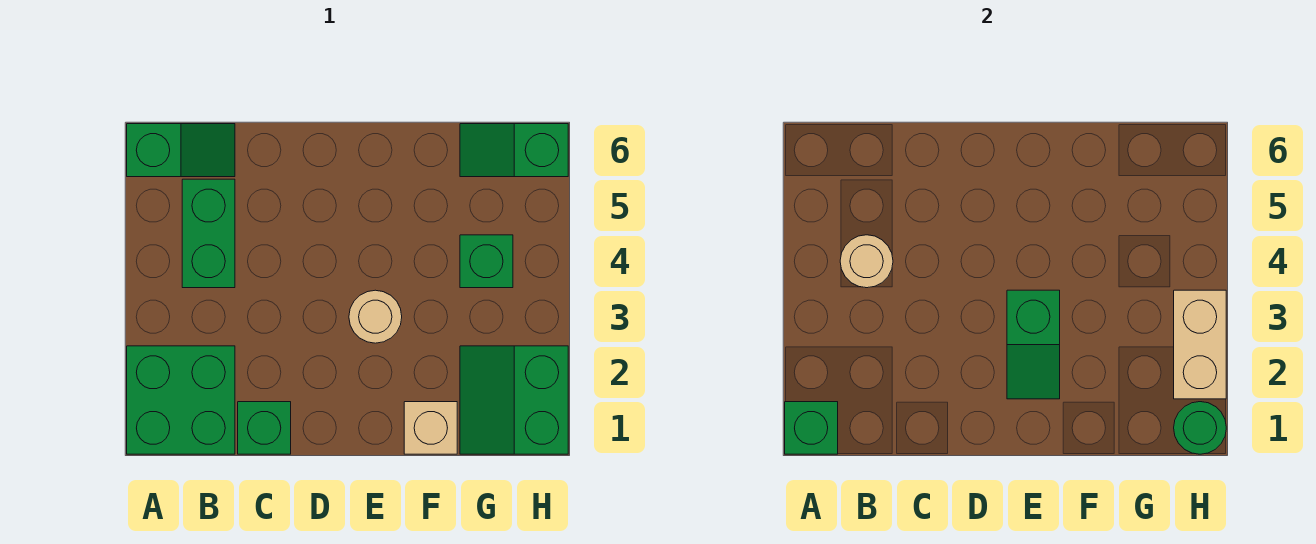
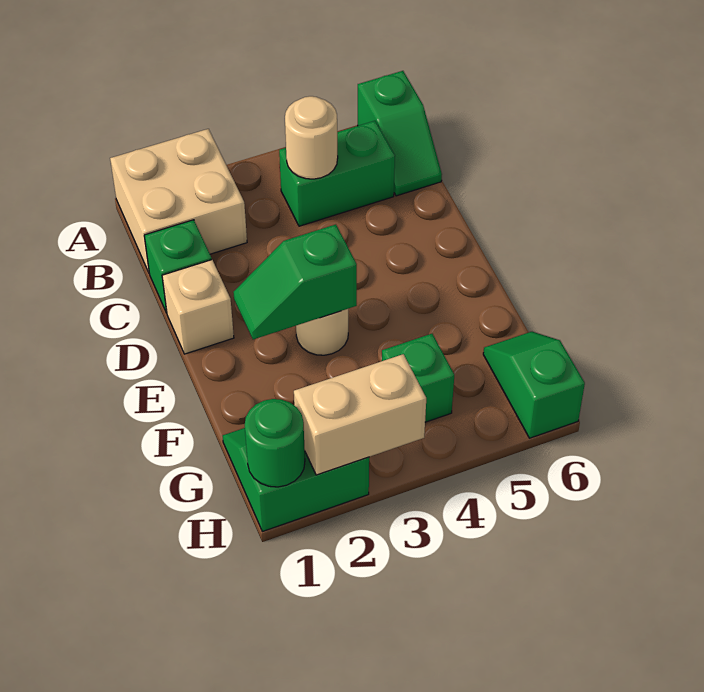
green 2x2 brick [127,346,235,454] -> tan 2x2 brick [110,129,247,272]
green 1x1 brick [785,402,838,454] -> none
tan 1x1 brick [404,402,457,454] -> tan 1x1 brick moved to [162,260,234,354]

